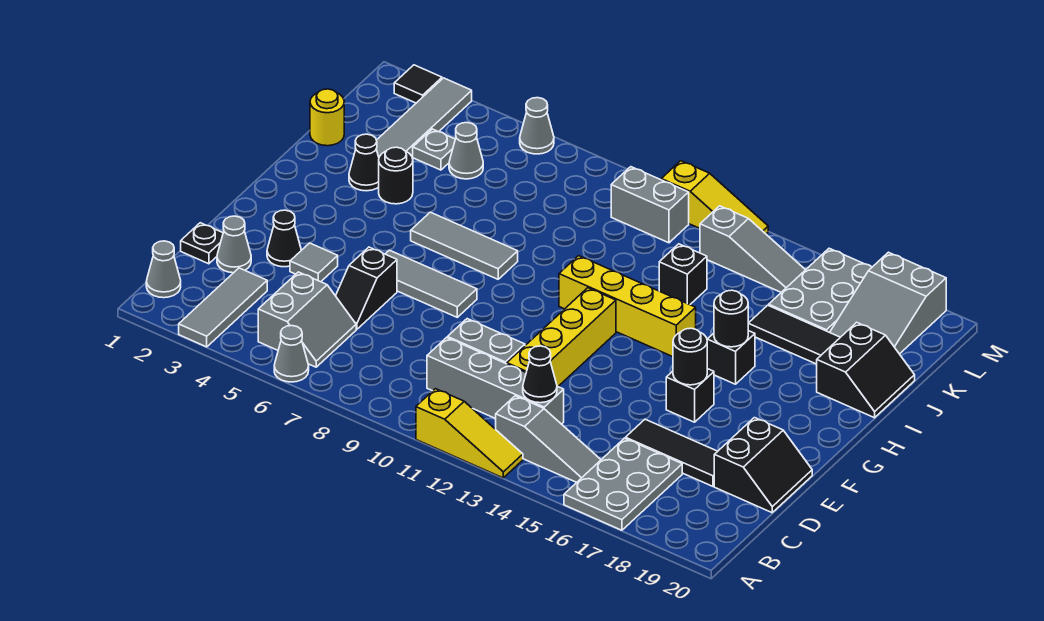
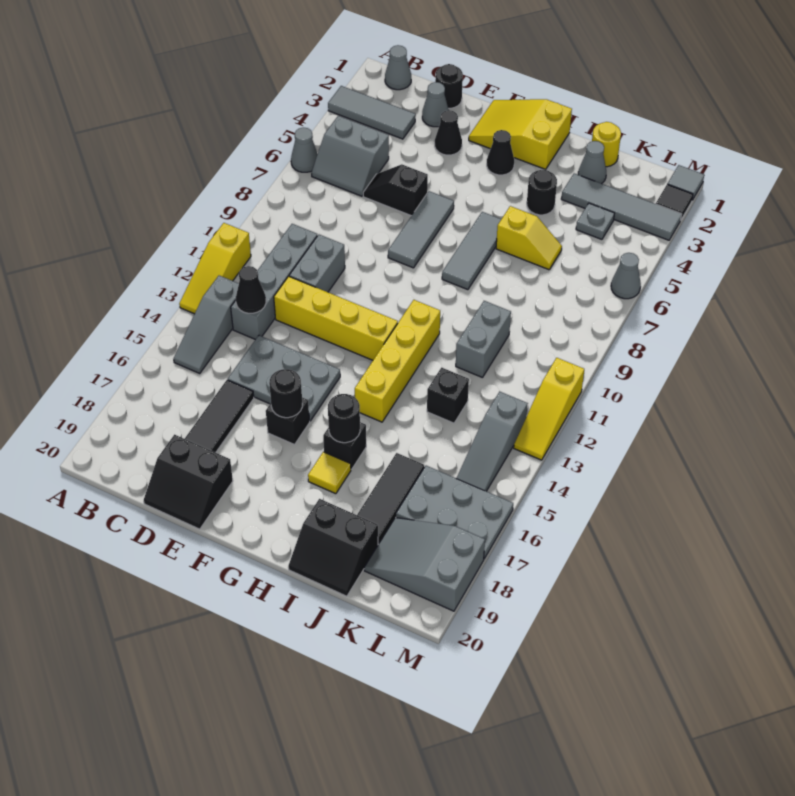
grey 2x3 plate [564,438,682,530] -> grey 2x3 plate moved to [228,335,340,421]
black 1x1 plate [181,223,223,264] -> black 1x1 round brick [435,64,463,108]
grey 1x1 tile [290,243,338,282] -> grey 1x1 tile moved to [668,165,704,200]
none -> yellow 2x3 slope [469,99,572,169]
none -> yellow 1x1 tile [308,452,351,494]
black 1x1 cone [349,134,379,191] -> black 1x1 cone moved to [487,130,514,175]
none -> yellow 1x2 slope [496,206,562,270]
grey 1x1 cone [449,123,483,179] -> grey 1x1 cone moved to [578,141,606,184]
grey 1x2 brick [611,167,689,243] -> grey 1x2 brick moved to [456,301,511,378]

